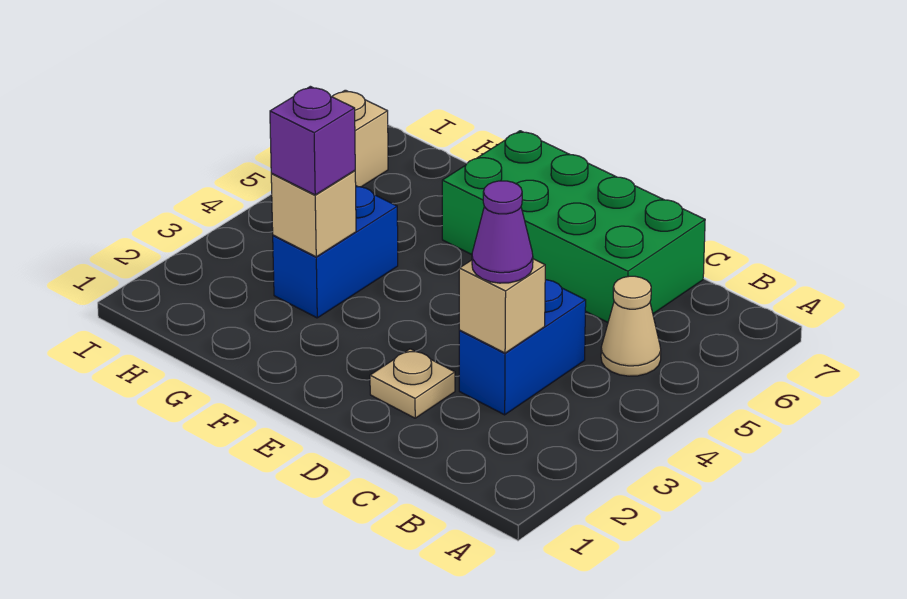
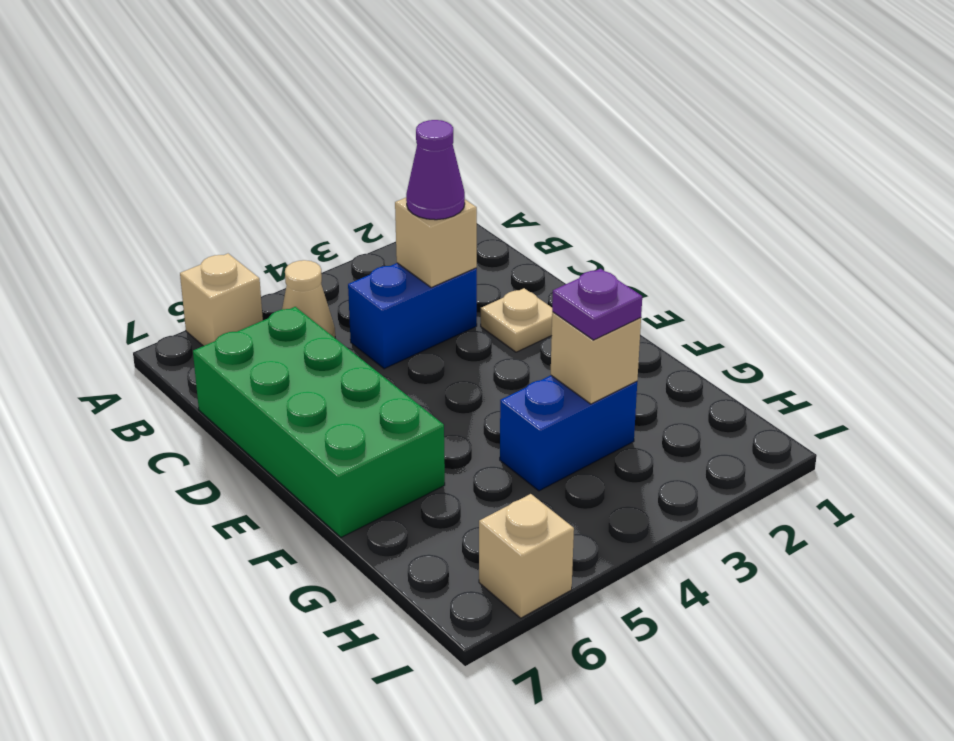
none -> tan 1x1 brick [180,254,263,346]
purple 1x1 brick [270,86,355,195] -> purple 1x1 plate [552,269,642,340]

